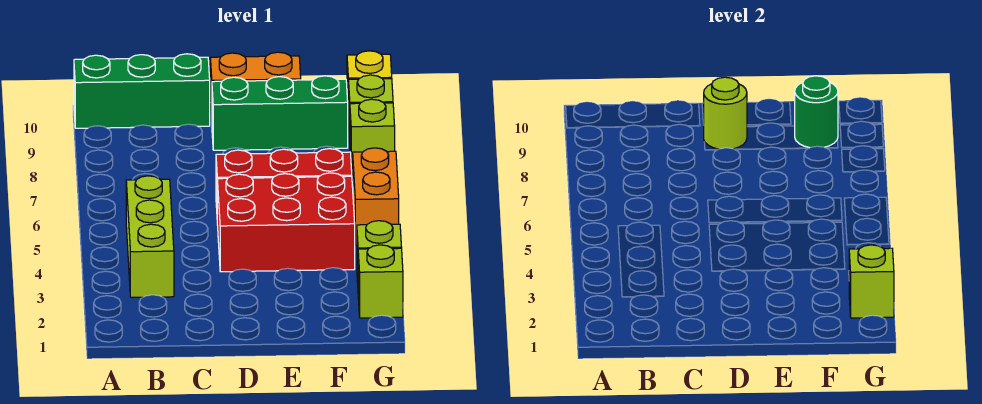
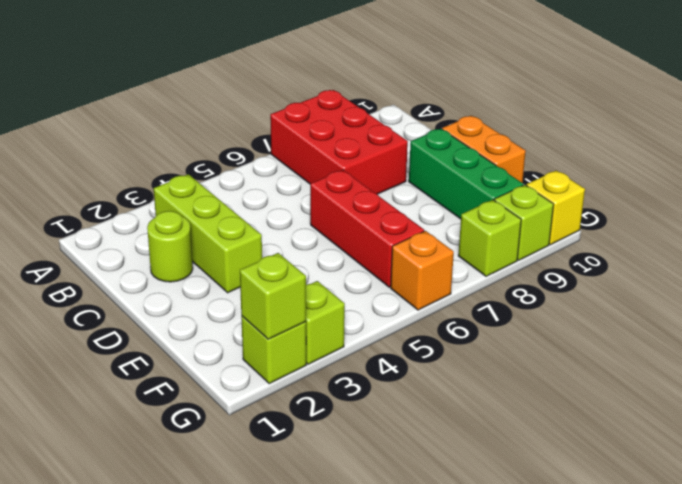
green 1x3 brick [74,54,210,128] -> none
lime 1x3 brick [126,176,174,297] -> lime 1x3 brick turned to [154,174,262,293]
red 2x3 brick [217,173,355,272] -> red 2x3 brick moved to [270,90,408,194]
lime 1x1 round brick [704,77,747,149] -> lime 1x1 round brick moved to [147,211,193,282]
green 1x1 round brick [795,76,838,148] -> none
orange 1x2 brick [353,148,399,245] -> orange 1x1 brick [391,231,454,310]

